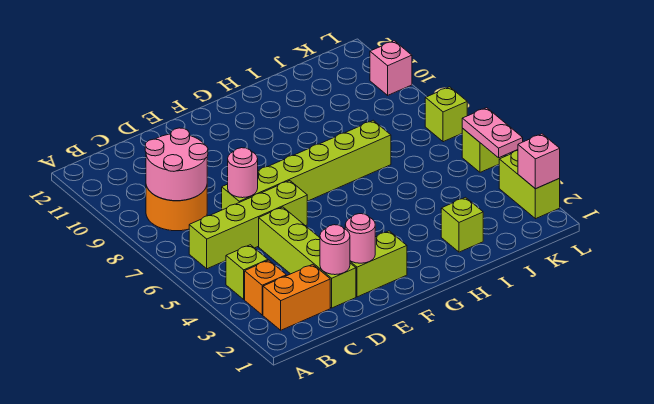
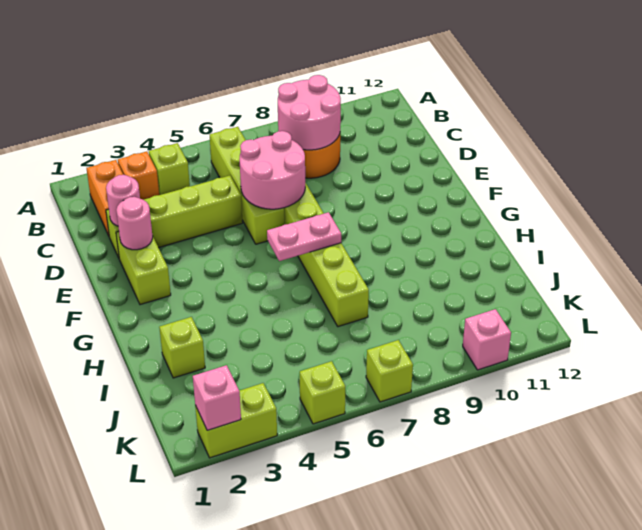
pink 1x1 round brick [228,148,258,198] -> pink 2x2 round brick [239,131,305,209]
pink 1x2 plate [462,108,523,158] -> pink 1x2 plate moved to [267,212,341,261]

